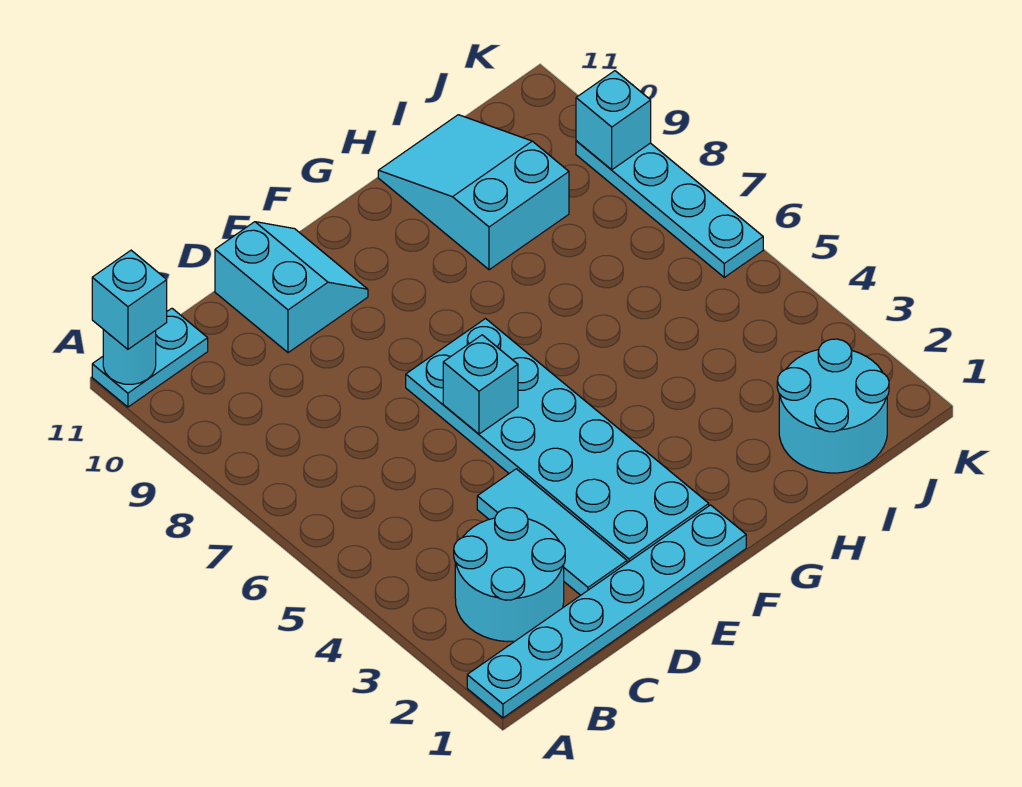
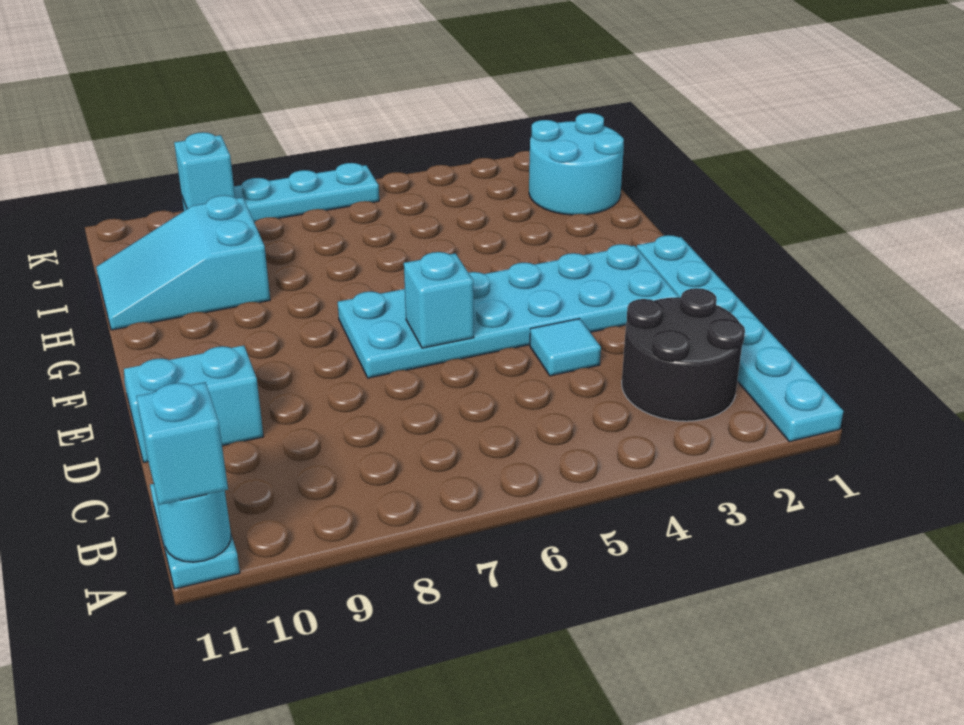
cyan 2x2 round brick [454,508,565,642] -> black 2x2 round brick [622,288,745,421]
cyan 1x3 tile [477,469,627,595] -> cyan 1x1 tile [530,319,601,376]

